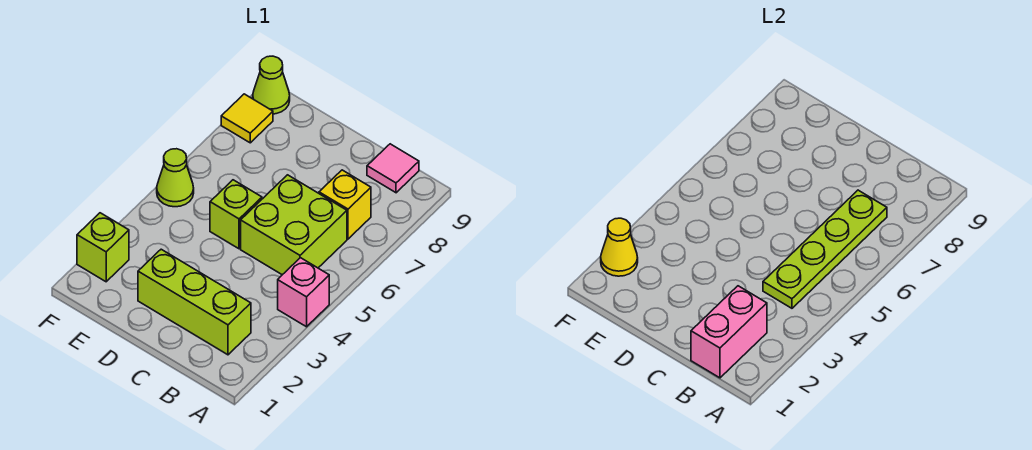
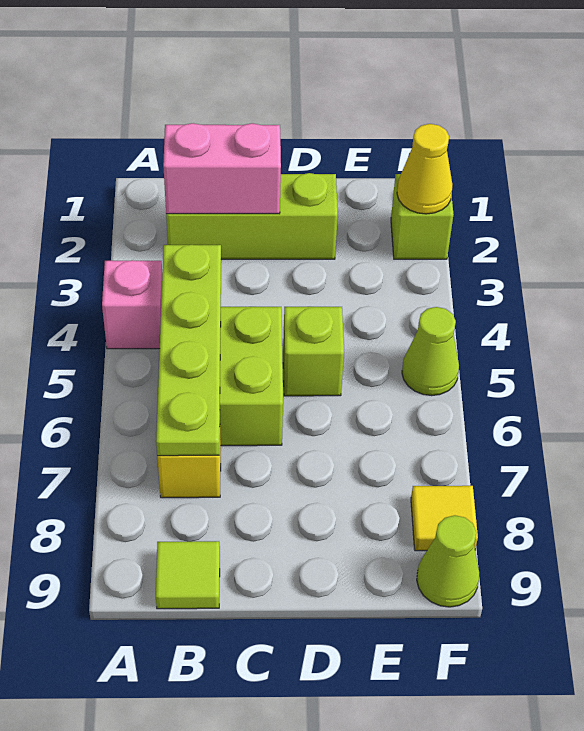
pink 1x2 brick [691,286,767,378] -> pink 1x2 brick turned to [163,123,281,214]
pink 1x1 tile [367,144,419,193] -> lime 1x1 tile [156,541,220,609]

